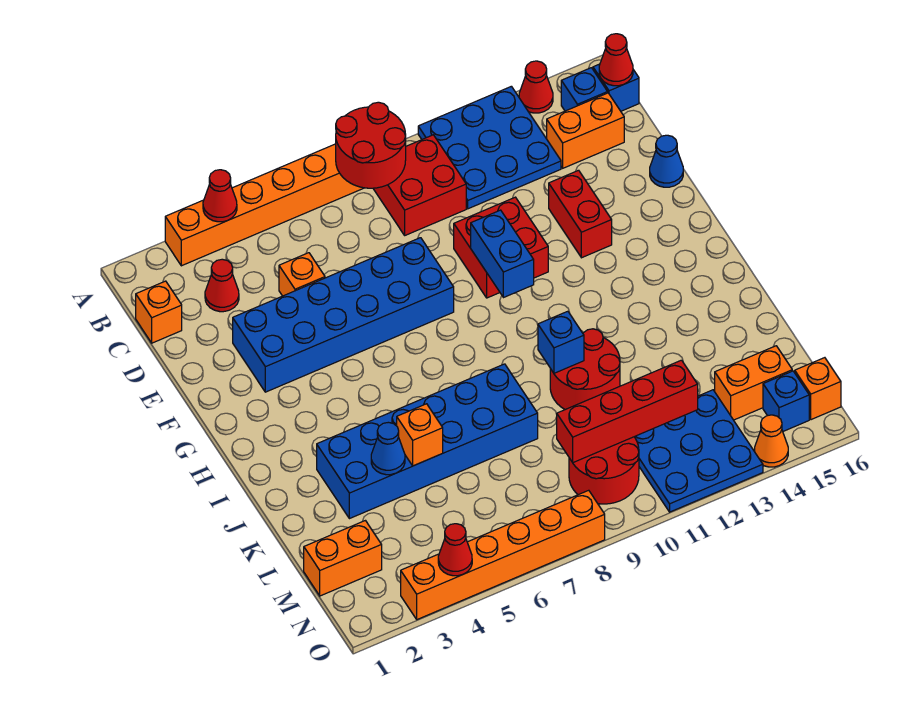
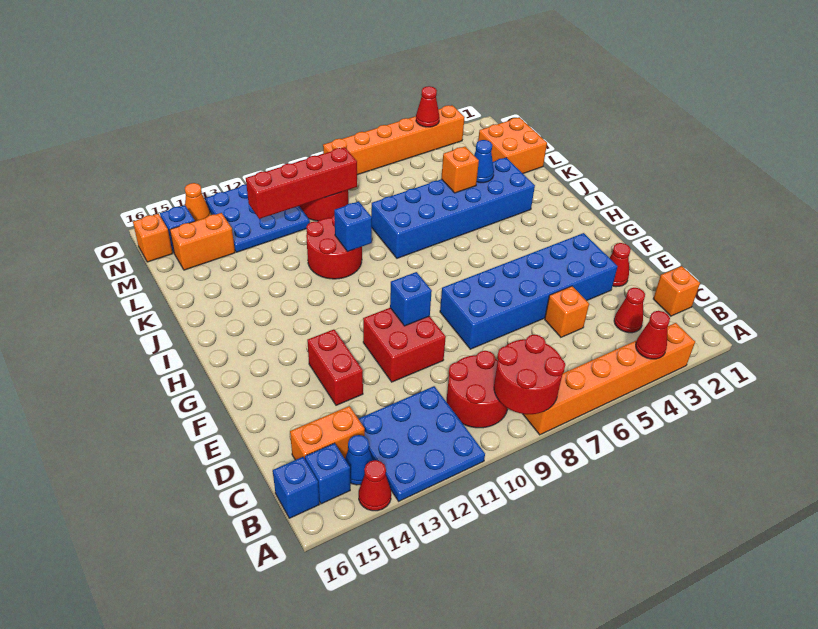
red 2x2 brick [373,135,466,235] -> red 2x2 round brick [447,351,508,428]
red 1x1 cone [599,34,633,86] -> red 1x1 cone moved to [610,243,631,287]
blue 1x1 cone [650,135,683,187] -> blue 1x1 cone moved to [345,435,373,485]
blue 1x2 brick [471,210,534,298] -> blue 1x1 brick [390,272,432,326]
orange 1x2 brick [304,521,382,596] -> orange 2x2 brick [478,117,547,173]

